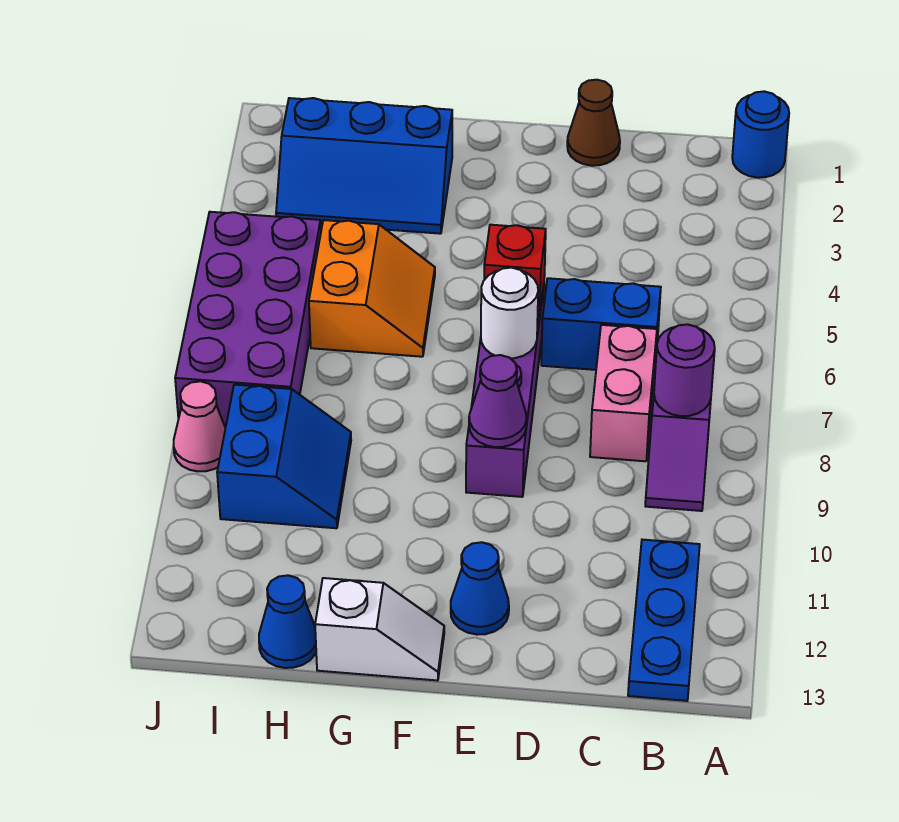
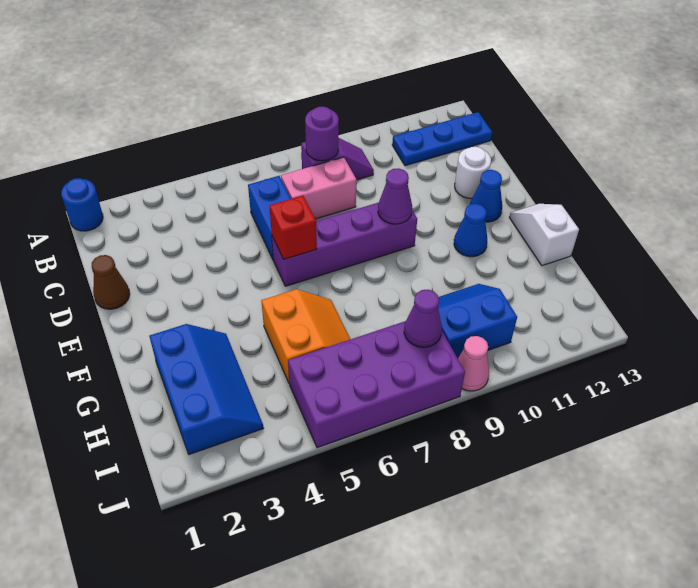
white 1x1 round brick [481,268,538,358] -> white 1x1 round brick moved to [455,147,491,199]
orange 2x2 slope [309,220,435,357] -> orange 2x2 slope turned to [261,289,350,383]
blue 1x1 cone [259,575,316,668] -> blue 1x1 cone moved to [454,204,487,257]
none -> purple 1x1 cone [404,290,442,347]

